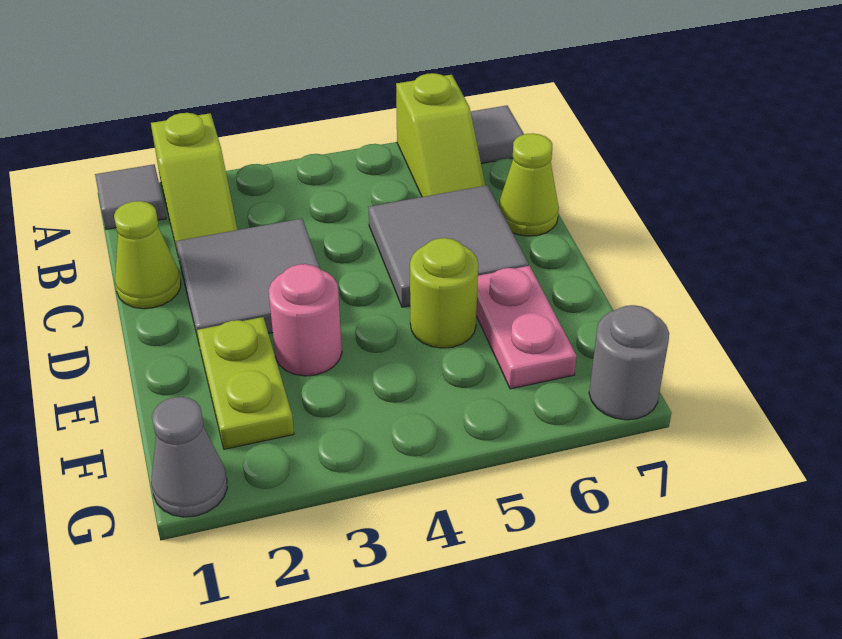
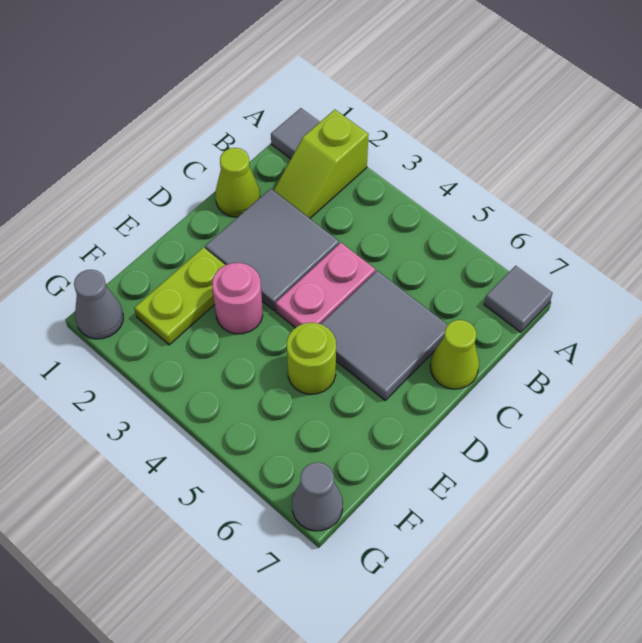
lime 1x2 slope [396,73,485,197] -> none
pink 1x2 plate [476,266,577,389] -> pink 1x2 plate moved to [276,243,375,328]
grey 1x1 round brick [589,305,669,420] -> grey 1x1 cone [292,462,343,531]

